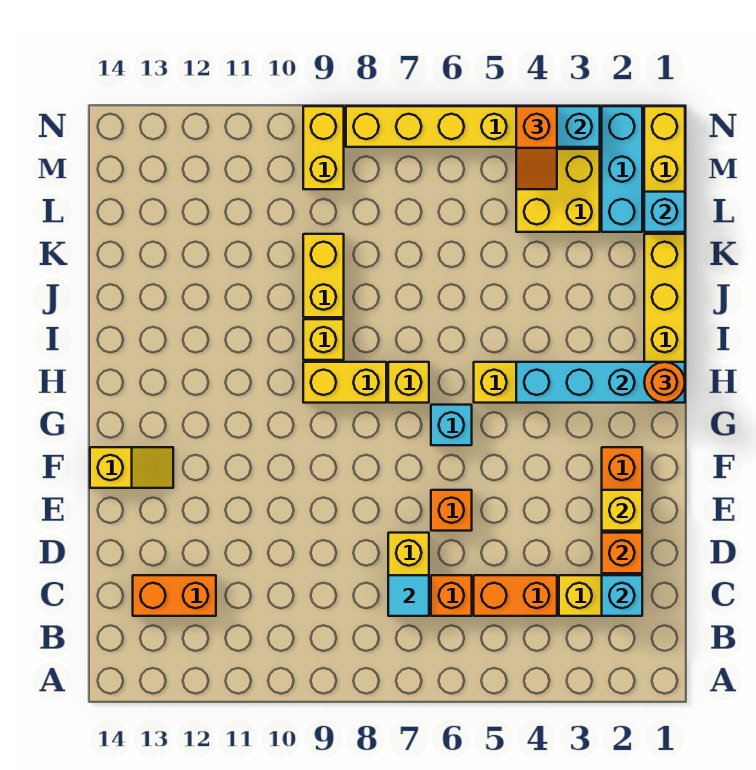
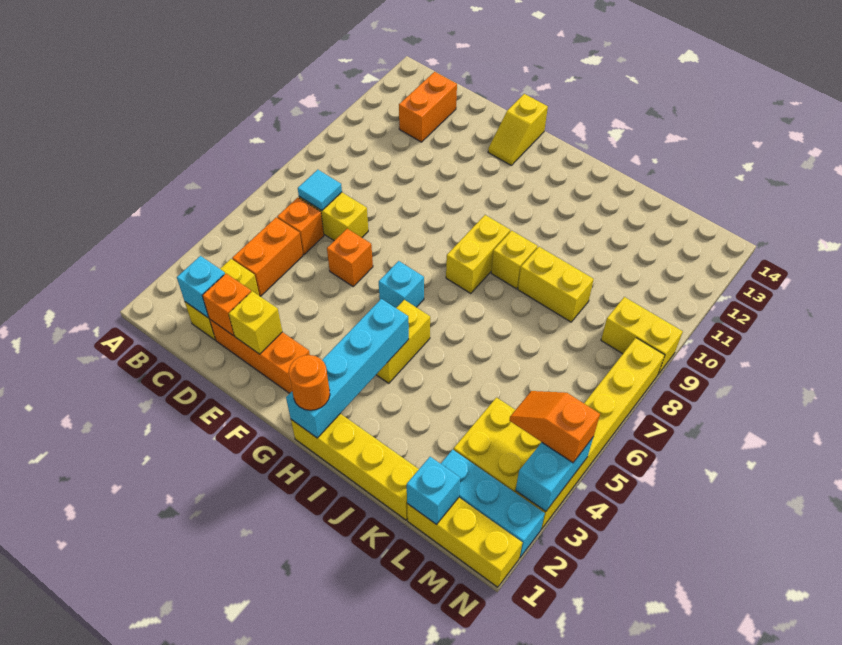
yellow 1x1 brick [388,362,429,403] -> none

